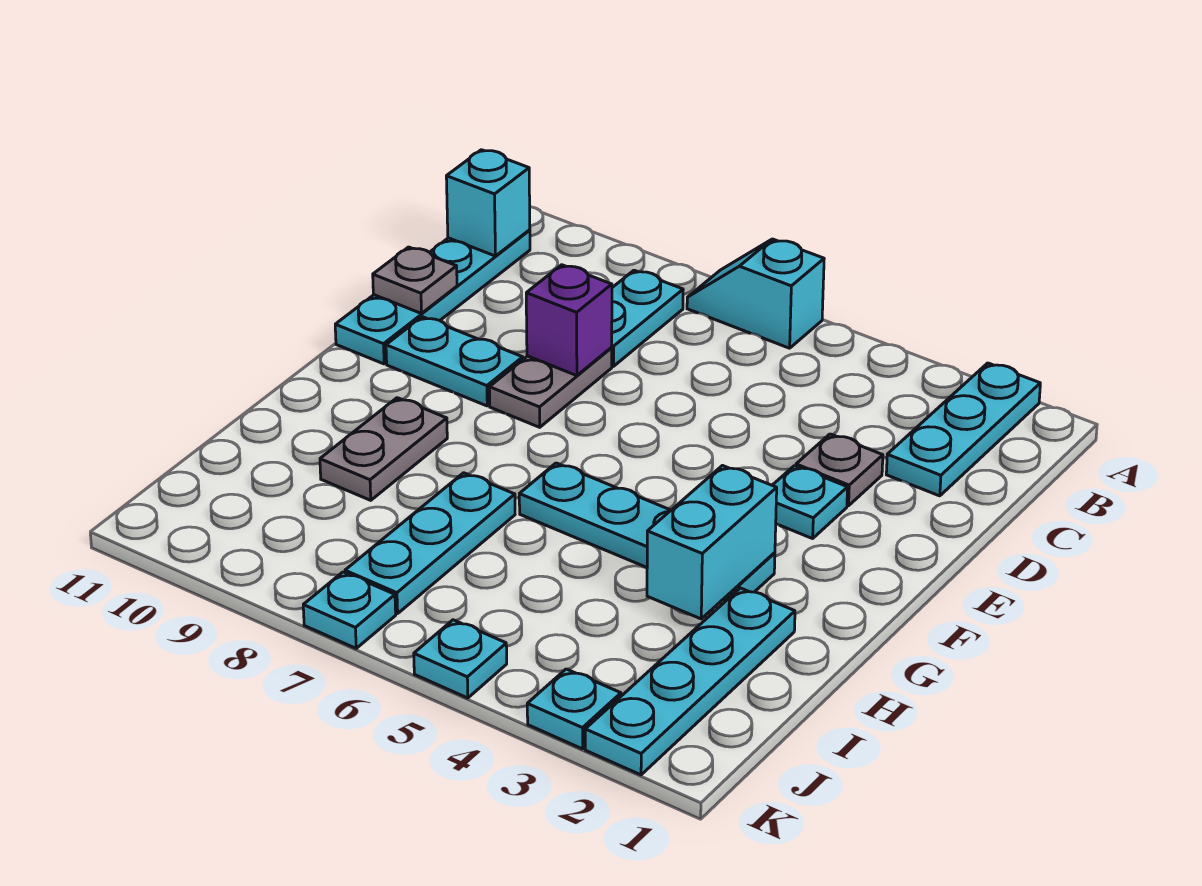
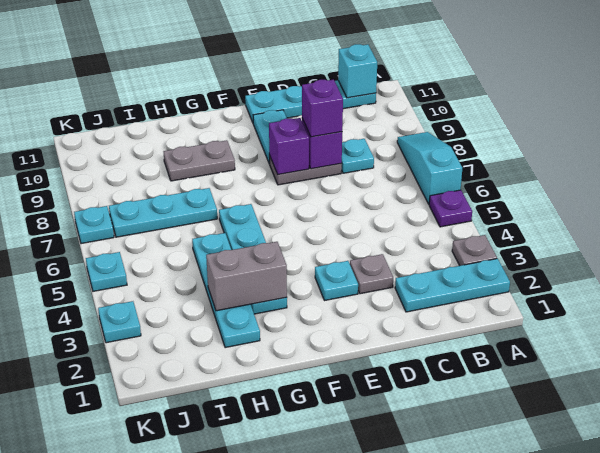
none -> purple 1x1 plate [429,190,472,227]
cyan 1x2 slope [687,239,824,348] -> cyan 1x3 slope [397,132,462,204]
cyan 1x2 plate [611,270,683,366] -> cyan 1x1 plate [341,139,374,173]
none -> purple 1x1 brick [302,79,343,137]
grey 1x1 plate [373,247,457,313] -> grey 1x1 plate moved to [452,235,497,266]
none -> purple 1x1 brick [269,118,309,175]
cyan 1x2 brick [647,466,777,619] -> grey 1x2 brick [206,242,287,311]
cyan 1x4 plate [585,588,795,775] -> cyan 1x4 plate turned to [192,233,260,348]

